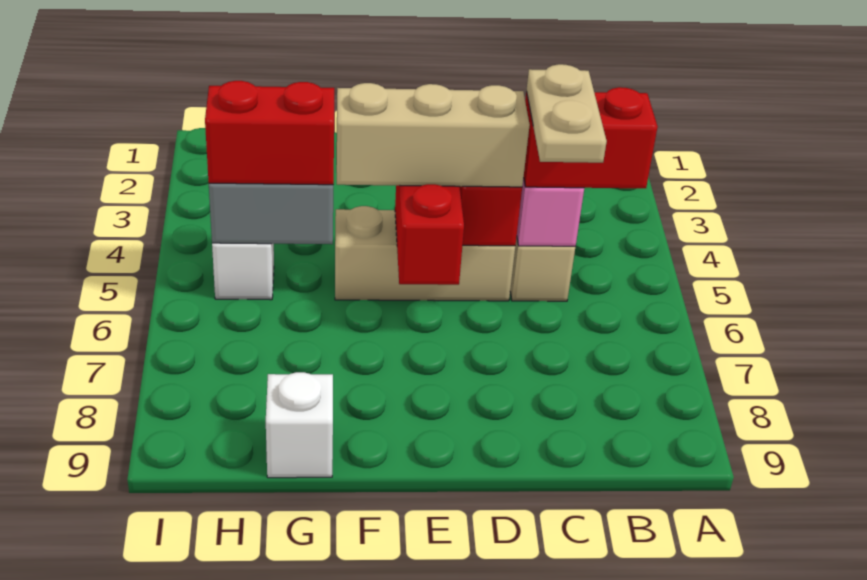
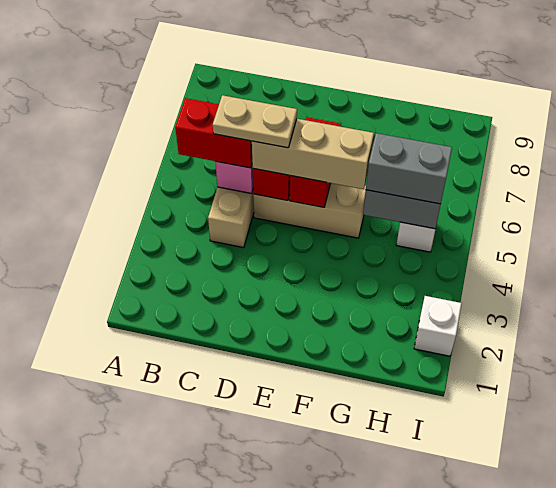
tan 1x2 plate [526,64,607,163] -> tan 1x2 plate turned to [213,95,297,148]
red 1x2 brick [205,81,334,185] -> grey 1x2 brick [366,133,452,204]
white 1x1 brick [266,372,333,478] -> white 1x1 brick moved to [414,296,462,356]

